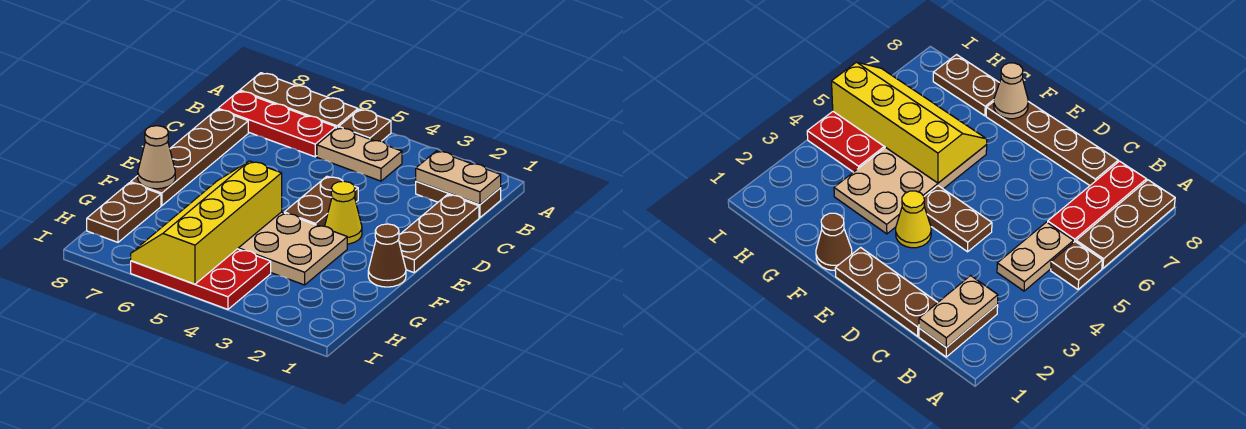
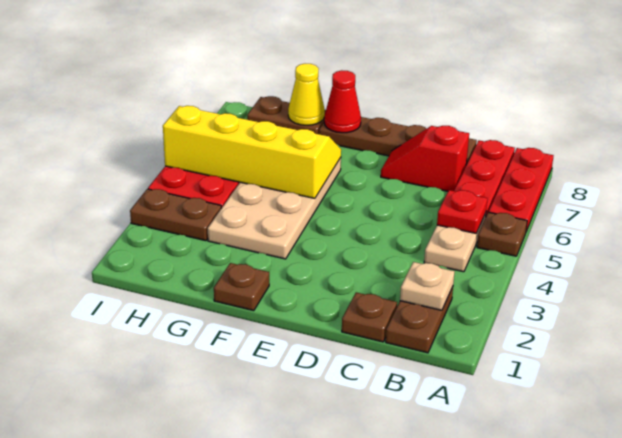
brown 1x3 plate [240,73,358,128] -> red 1x3 plate [489,148,554,231]
tan 1x2 plate [416,151,501,204] -> tan 1x1 plate [400,262,455,310]
none -> red 1x1 plate [437,190,488,233]
brown 1x3 plate [398,194,479,272] -> brown 1x1 plate [342,292,397,342]
none -> red 1x2 slope [381,126,469,191]
brown 1x2 plate [284,176,358,226] -> brown 1x2 plate moved to [130,189,221,241]
yellow 1x1 cone [325,181,362,244] -> yellow 1x1 cone moved to [288,64,325,125]
brown 1x1 cone [368,224,406,287] -> brown 1x1 plate [214,263,269,311]
tan 1x1 cone [138,126,175,189] -> red 1x1 cone [324,70,361,133]

